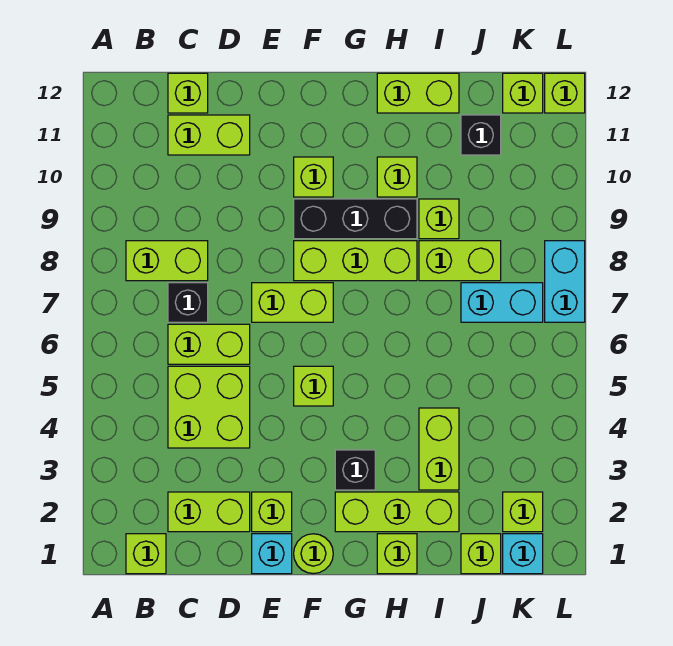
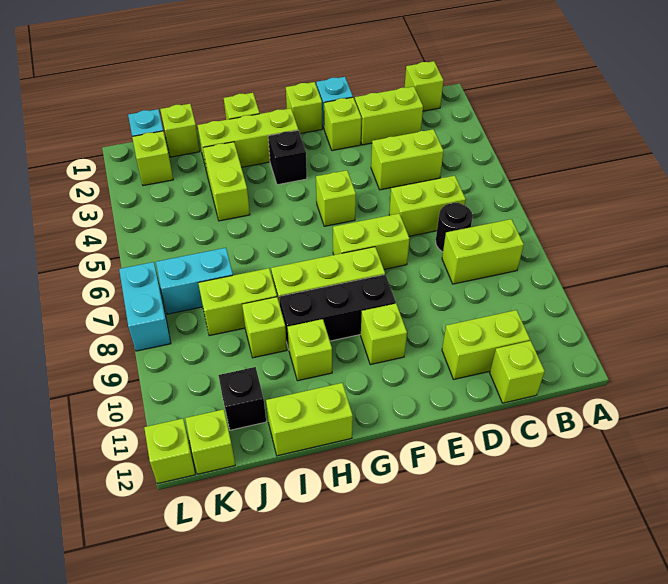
lime 2x2 brick [168,366,250,448] -> lime 1x2 brick [371,129,444,190]
black 1x1 brick [168,283,208,322] -> black 1x1 round brick [436,203,473,252]
lime 1x1 round brick [294,534,333,574] -> lime 1x1 brick [286,82,322,134]

